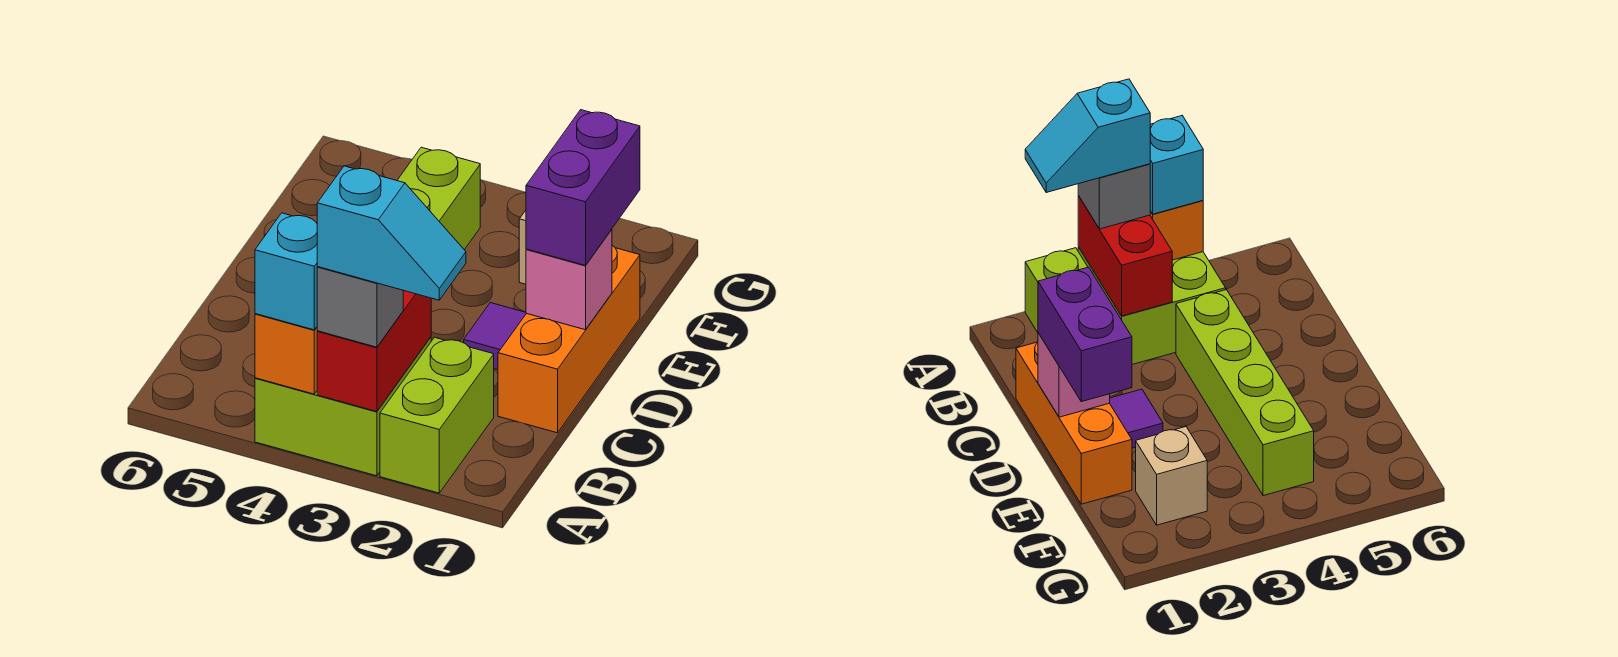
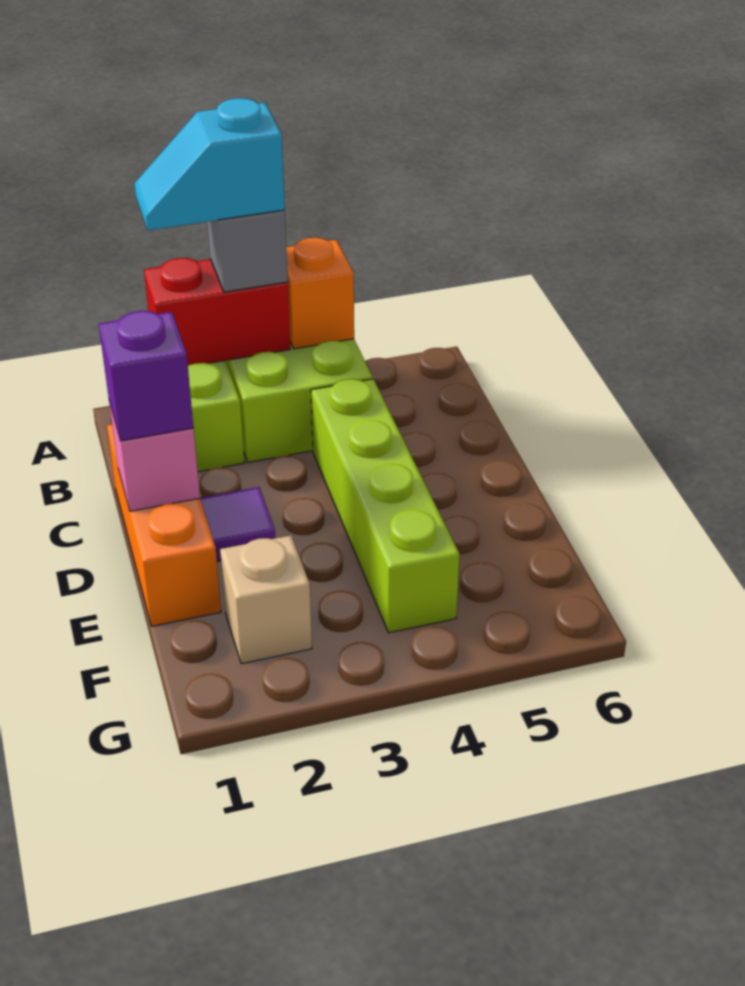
red 1x2 brick [317,291,431,412] -> red 1x2 brick turned to [144,258,290,366]
cyan 1x1 brick [255,213,317,330] -> none
purple 1x2 brick [526,110,640,265] -> purple 1x1 brick [99,311,194,441]

